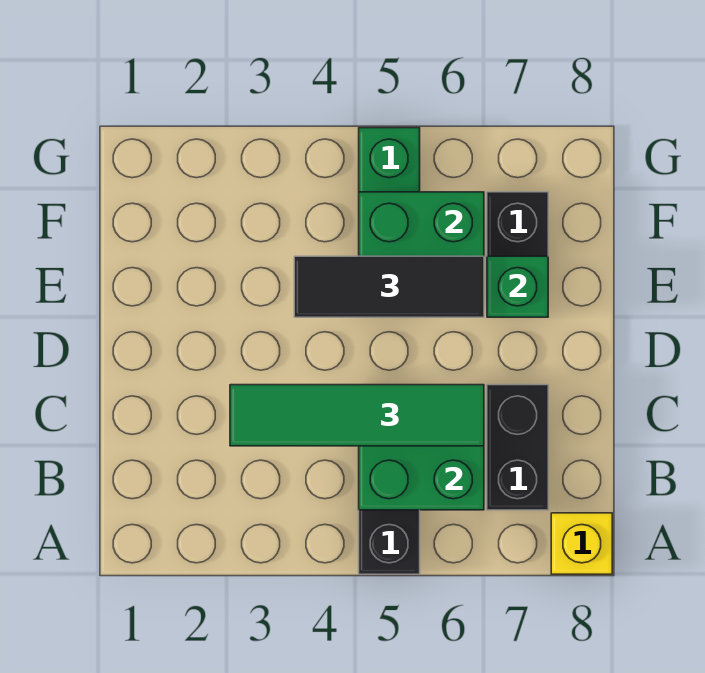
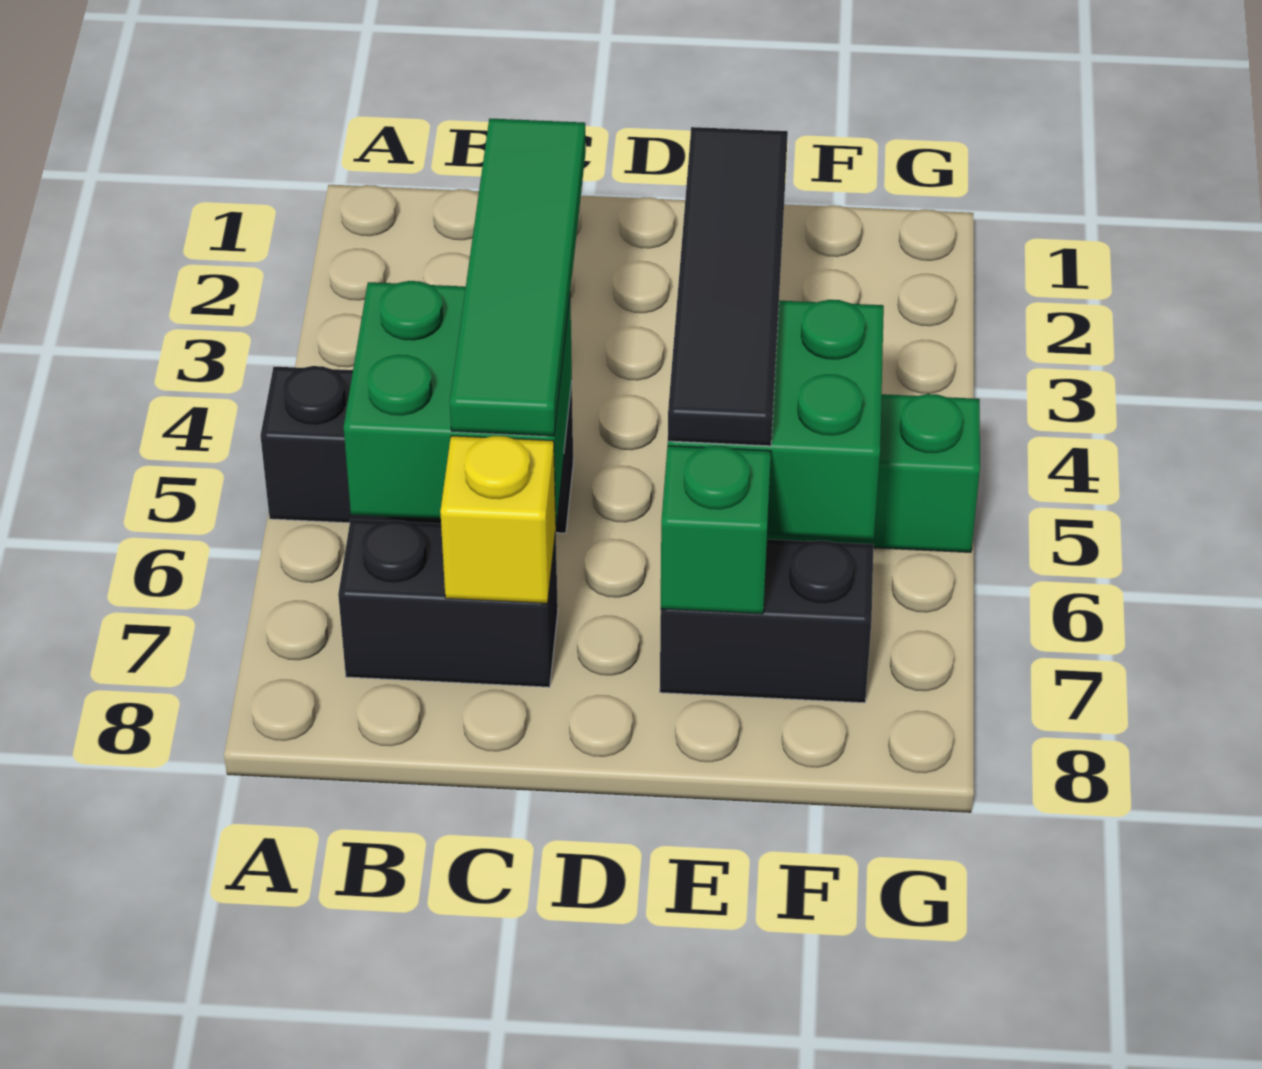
yellow 1x1 brick [551,513,612,574] -> yellow 1x1 brick moved to [440,436,556,603]
black 1x3 tile [294,256,484,317] -> black 1x4 tile [668,127,788,446]

